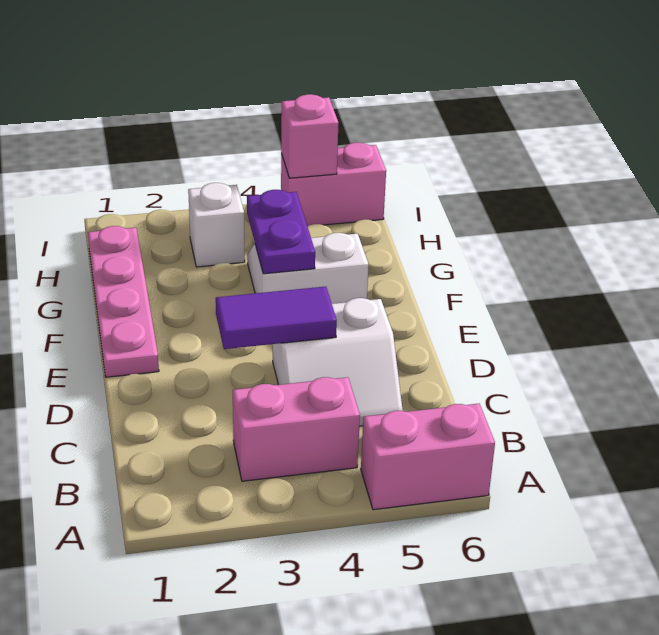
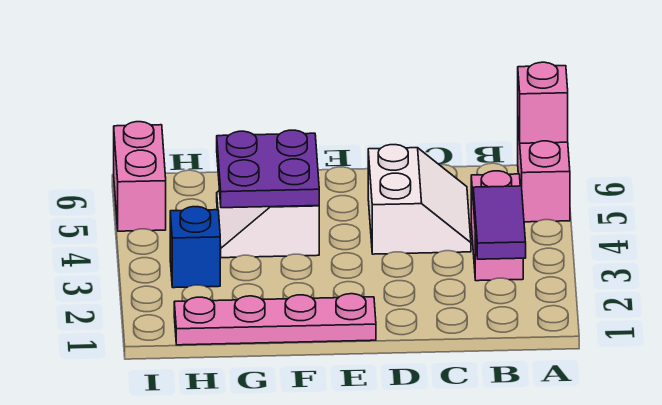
purple 1x2 tile [216,287,337,349] -> purple 1x2 tile moved to [473,186,526,259]
purple 1x2 plate [247,190,315,274] -> purple 2x2 plate [217,130,319,208]
white 1x1 brick [188,183,245,267] -> blue 1x1 brick [170,207,220,288]
pink 1x1 brick [281,94,338,178] -> pink 1x1 brick moved to [518,62,568,143]

